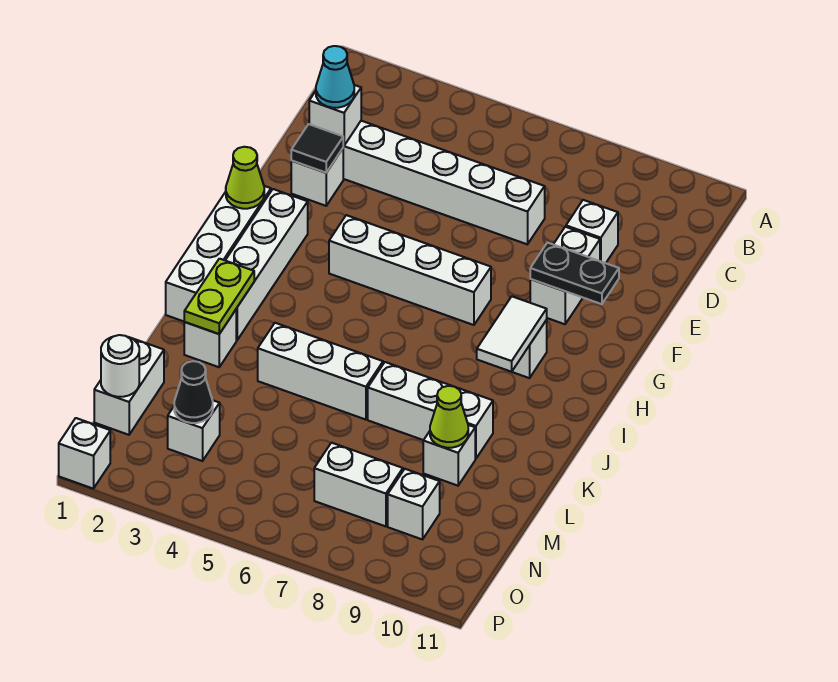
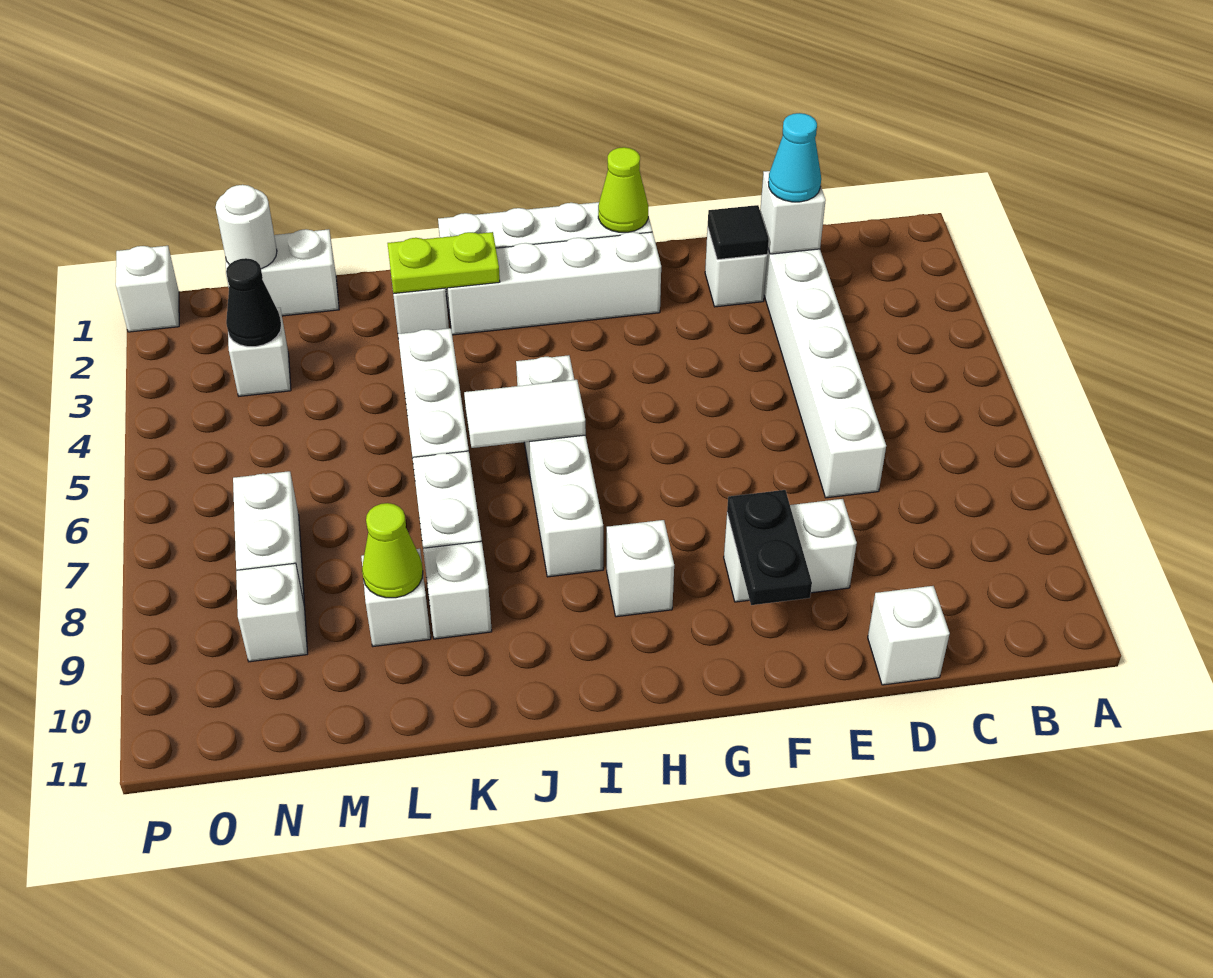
white 1x1 brick [566,200,618,263] -> white 1x1 brick moved to [868,586,950,685]
white 1x4 brick [329,215,491,325] -> white 1x4 brick moved to [516,355,603,577]
white 1x2 tile [477,297,547,372] -> white 1x2 tile moved to [464,380,586,448]

